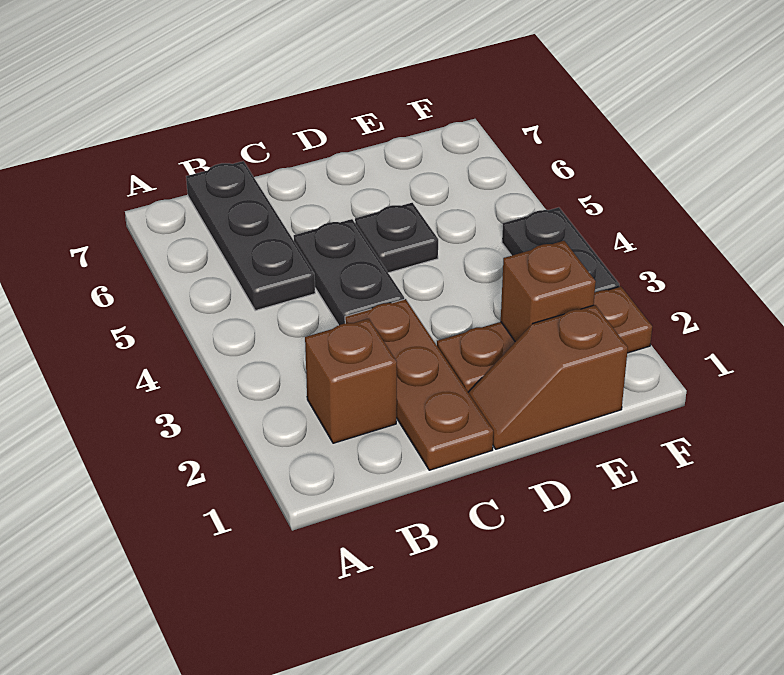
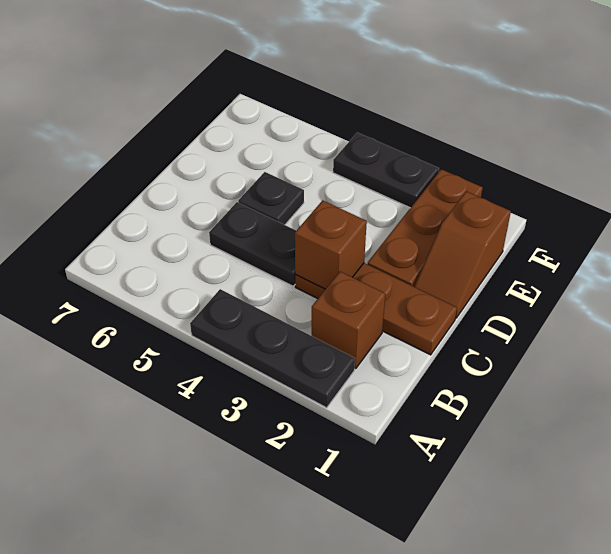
black 1x3 plate [186,161,315,311] -> black 1x3 plate moved to [190,289,355,408]
brown 1x1 brick [501,241,596,342] -> brown 1x1 brick moved to [295,200,367,289]

